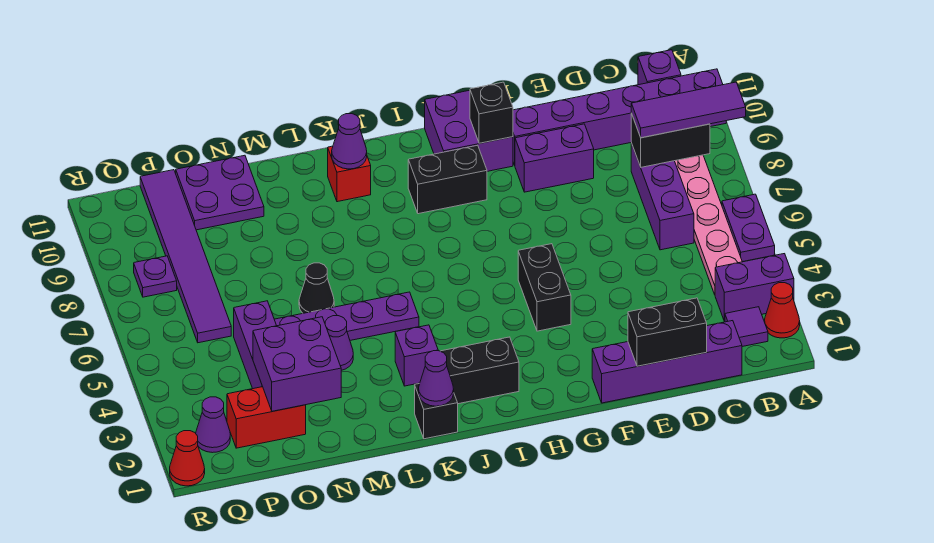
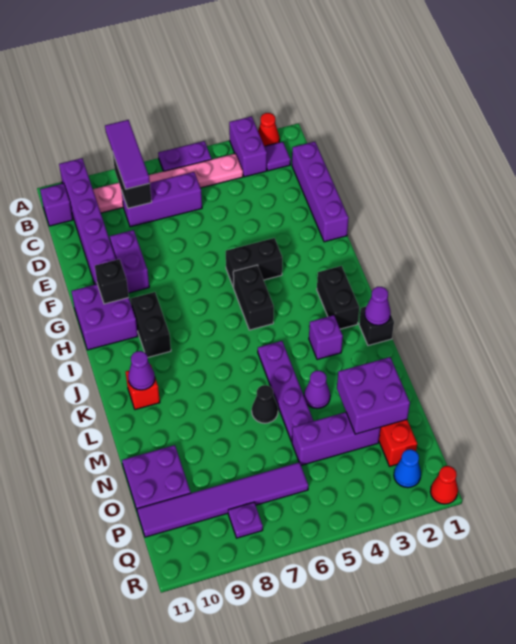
black 1x2 brick [628,298,707,366] -> black 1x2 brick moved to [233,265,274,330]
purple 1x1 cone [196,397,230,453] -> blue 1x1 cone [394,449,421,488]

